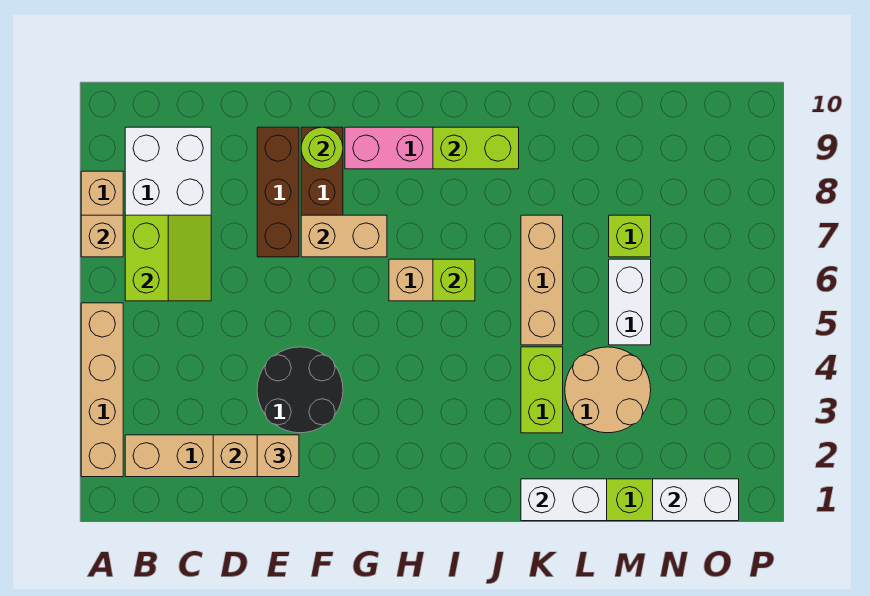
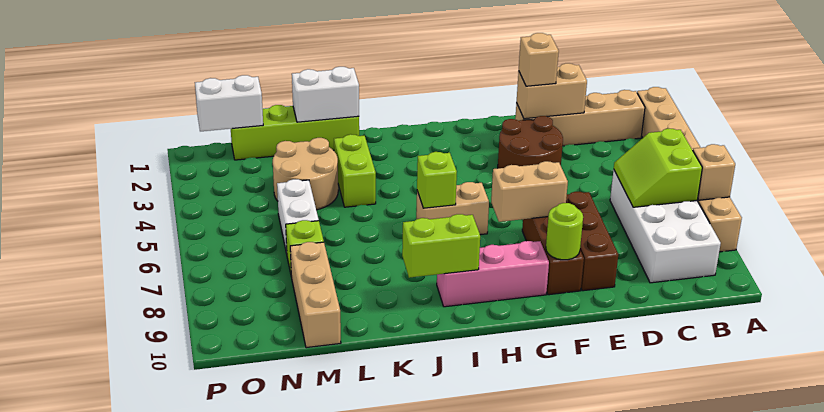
black 2x2 round brick [257,347,343,433] -> brown 2x2 round brick [498,116,563,168]
tan 1x3 brick [521,215,563,345] -> tan 1x3 brick moved to [290,242,341,348]

